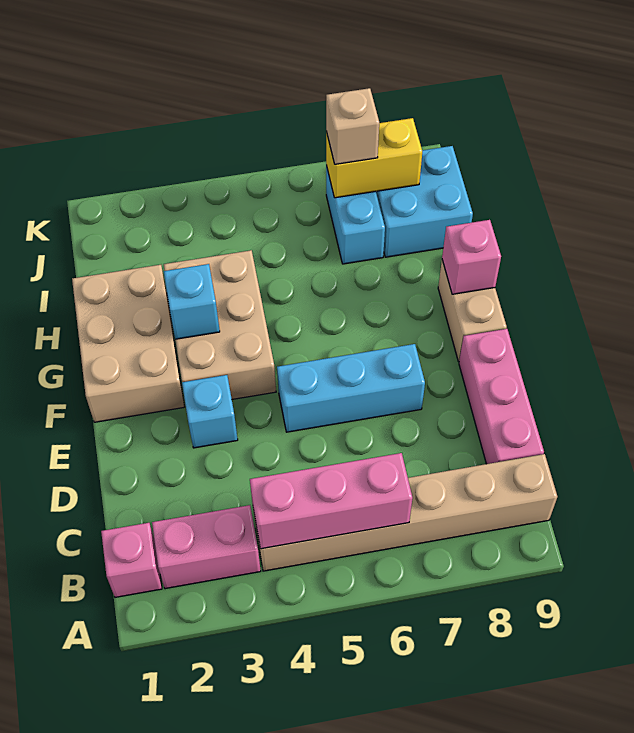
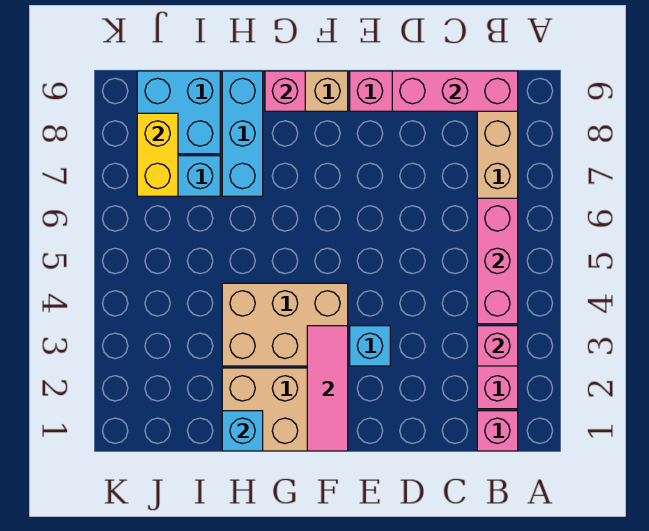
none -> pink 1x1 brick [477,326,518,366]
none -> pink 1x3 brick [392,71,518,111]
cyan 1x3 brick [277,344,425,432] -> cyan 1x3 brick moved to [222,71,263,196]
none -> pink 1x3 tile [307,326,348,451]
cyan 1x1 brick [164,264,220,339] -> cyan 1x1 brick moved to [222,411,263,451]
tan 1x1 brick [326,88,379,164] -> none

